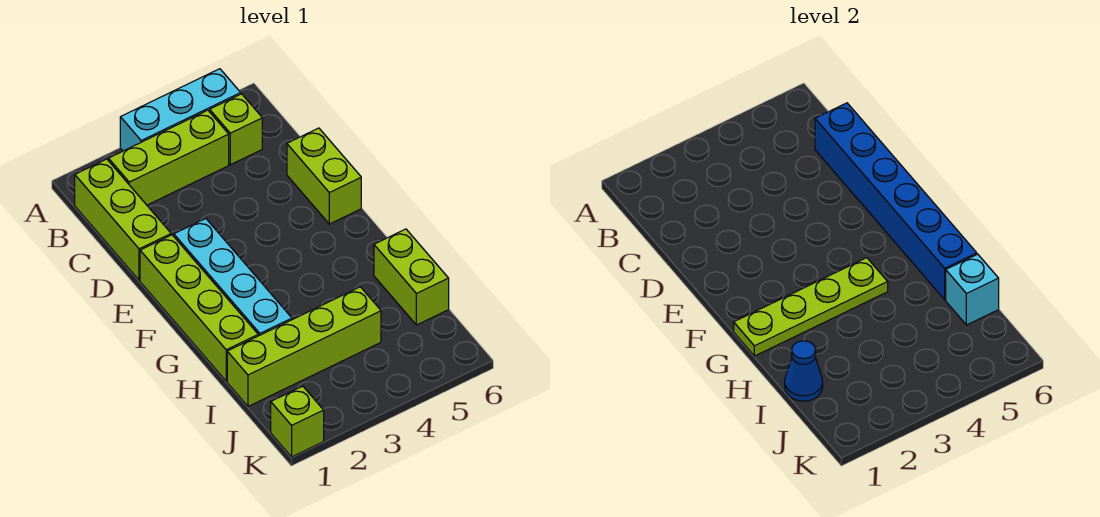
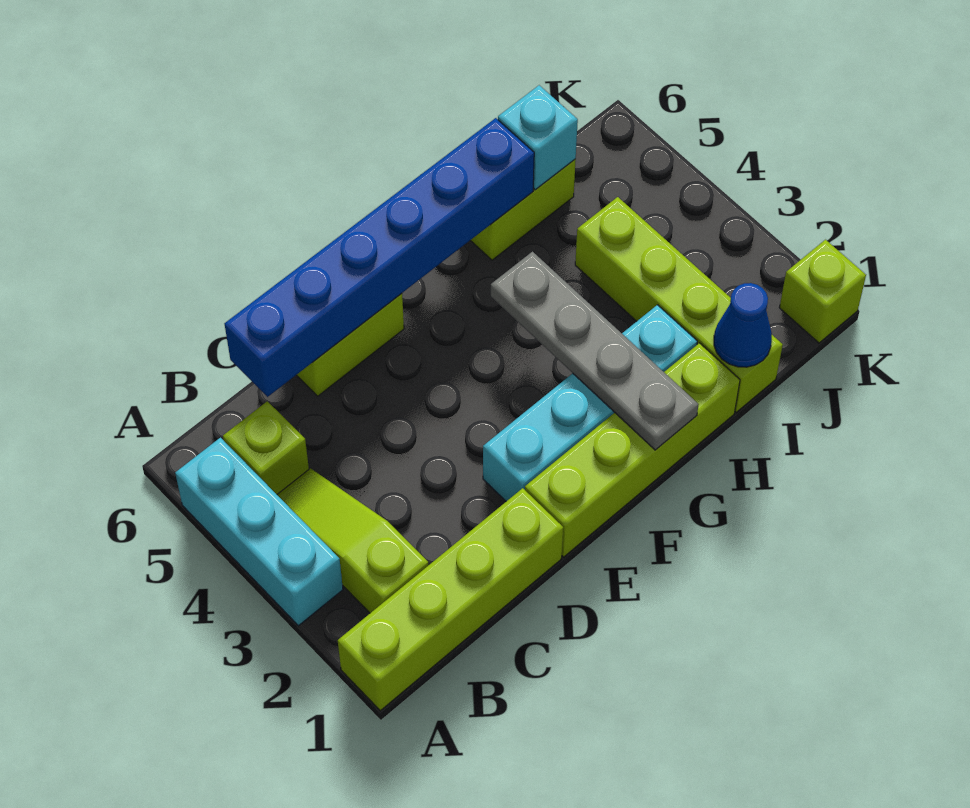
lime 1x3 brick [75,159,171,280] -> lime 1x4 brick [338,488,563,711]
lime 1x3 brick [108,110,229,205] -> lime 1x3 slope [277,468,429,613]
lime 1x4 plate [734,258,888,356] -> grey 1x4 plate [491,252,699,450]

